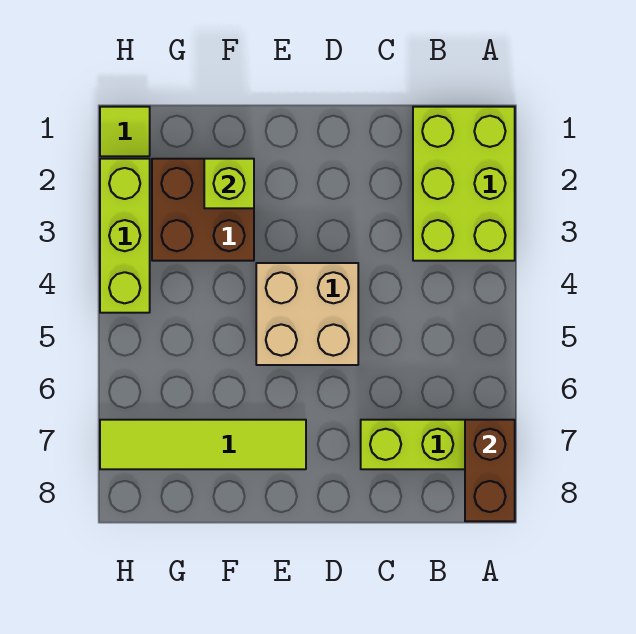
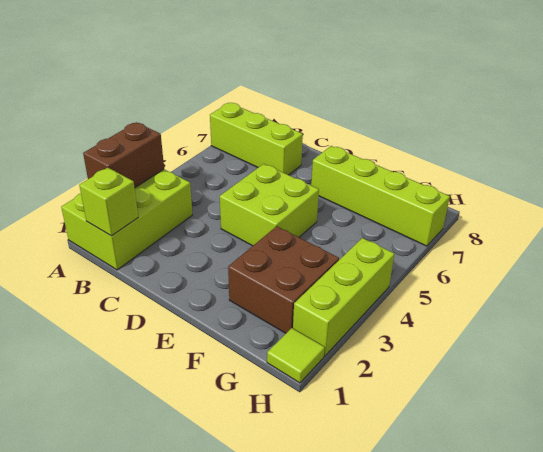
brown 1x2 brick [465,420,515,521] -> brown 1x2 brick moved to [83,122,164,188]
tan 2x2 brick [256,263,358,365] -> lime 2x2 brick [220,164,319,246]
lime 1x4 tile [100,420,306,469] -> lime 1x4 brick [311,146,450,246]
lime 1x1 brick [204,159,254,208] -> lime 1x1 brick moved to [79,168,138,236]

